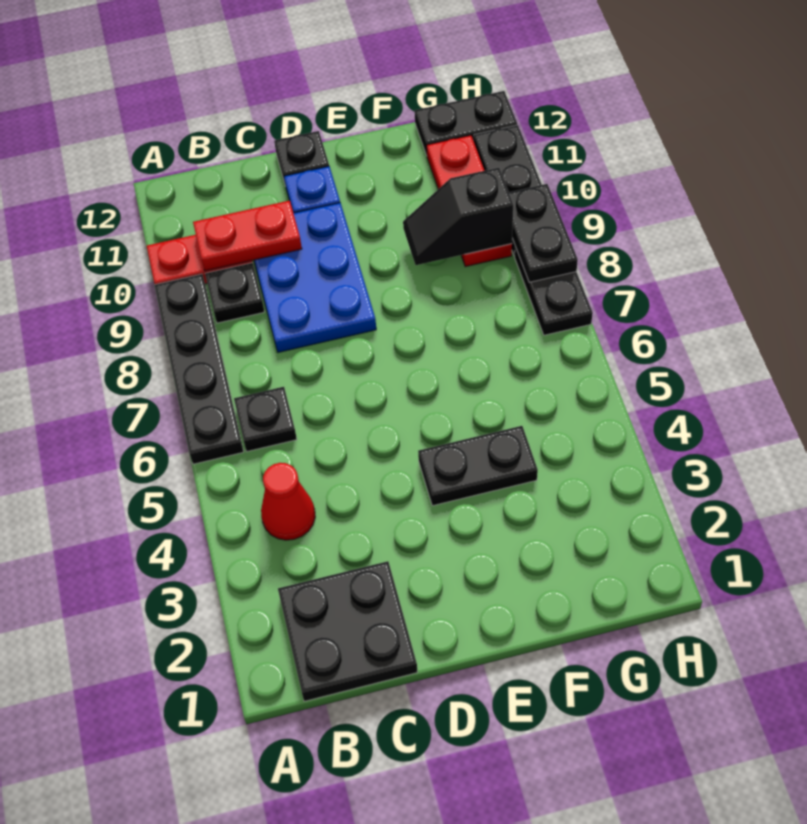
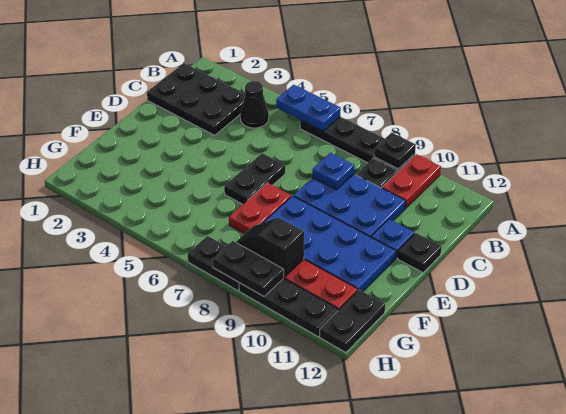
none -> blue 1x2 plate [276,85,341,131]
black 2x2 plate [278,561,417,701] -> black 2x3 plate [147,63,245,135]
red 1x1 cone [261,463,315,540] -> black 1x1 cone [240,81,269,128]
black 1x1 plate [234,387,297,451] -> black 1x1 plate moved to [374,133,416,169]
red 1x2 plate [193,200,302,271] -> red 1x2 plate moved to [229,183,291,234]
none -> blue 1x1 plate [312,153,354,190]
black 1x2 plate [418,426,538,506] -> black 1x2 plate moved to [224,153,285,204]
none -> blue 2x4 plate [264,196,396,291]
black 1x2 slope [403,168,513,265] -> black 1x2 slope turned to [236,217,304,277]

